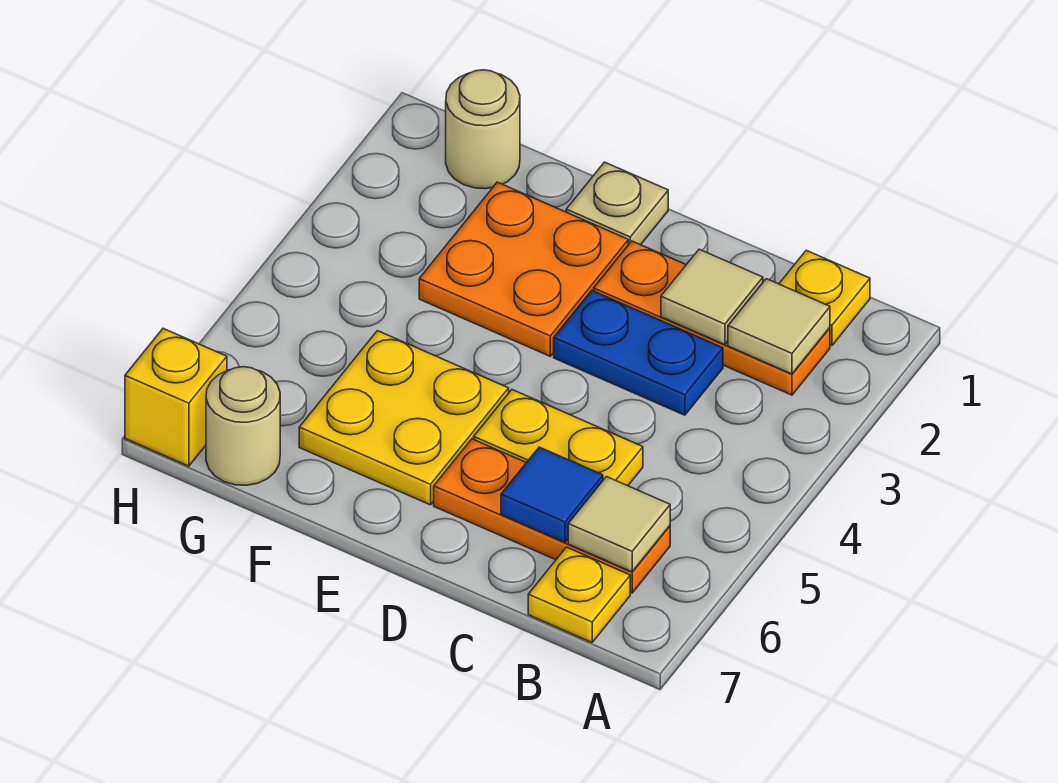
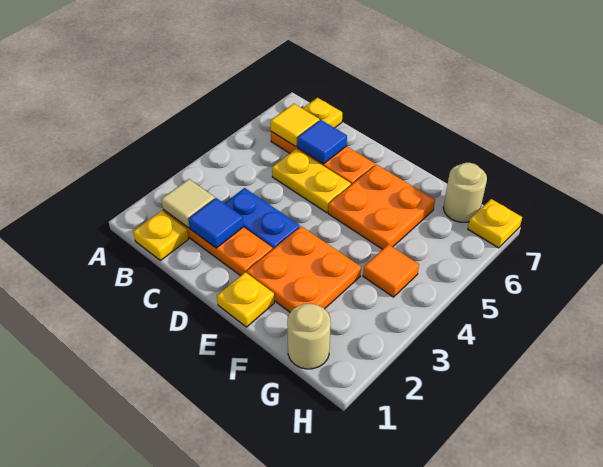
tan 1x1 tile [568,477,670,572] -> yellow 1x1 tile [270,104,319,147]
tan 1x1 tile [661,249,763,345] -> blue 1x1 tile [188,198,244,248]
tan 1x1 plate [566,162,668,245] -> yellow 1x1 plate [217,272,274,327]
yellow 2x2 plate [299,331,509,505] -> orange 2x2 plate [328,165,435,249]
none -> orange 1x1 tile [363,245,419,297]
yellow 1x1 brick [125,329,227,466] -> yellow 1x1 plate [468,199,522,248]

